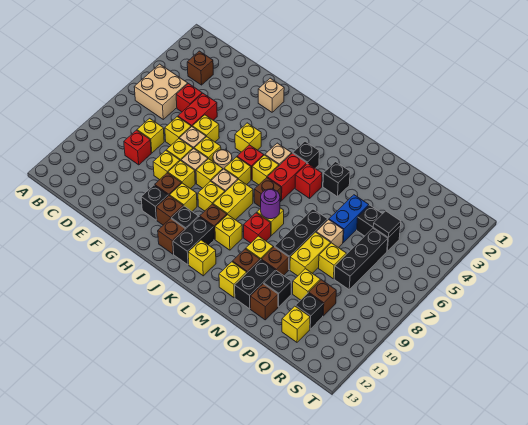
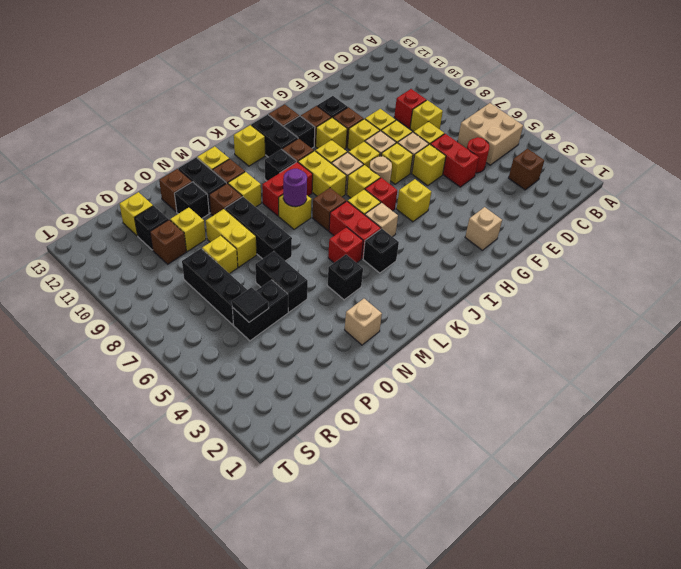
red 1x1 brick [176,84,202,112] -> red 1x1 round brick [467,137,489,173]
yellow 1x1 brick [215,215,242,250] -> black 1x1 brick [265,149,296,181]
red 1x1 brick [244,213,271,243] -> red 1x2 brick [262,162,313,216]
blue 1x2 brick [329,195,369,242] -> black 1x2 brick [255,251,308,312]
tan 1x1 brick [316,220,343,248] -> tan 1x1 brick moved to [345,299,382,345]

